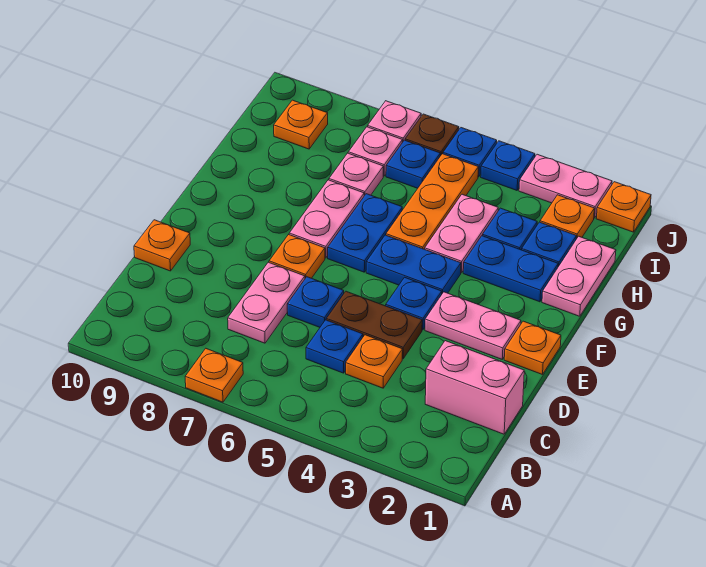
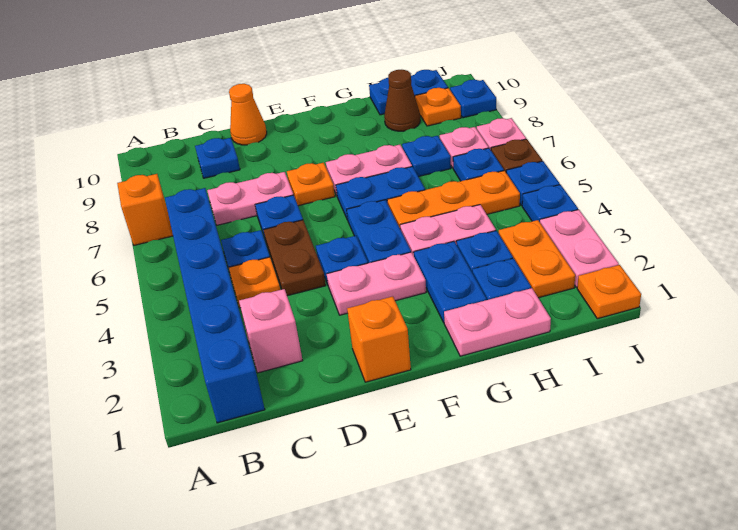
orange 1x1 plate [185,349,243,402] -> orange 1x1 brick [117,174,173,245]
none -> blue 1x6 brick [165,188,265,423]
pink 1x2 brick [425,341,524,434] -> pink 1x1 brick [239,289,303,373]
none -> blue 1x1 plate [195,138,240,178]
orange 1x1 plate [134,220,190,271] -> orange 1x1 cone [229,84,267,145]
orange 1x1 plate [504,321,561,375] -> orange 1x1 brick [347,296,411,382]
pink 1x2 plate [425,292,521,359] -> pink 1x2 plate turned to [327,252,426,315]
pink 1x1 plate [329,153,383,196] -> blue 1x1 plate [402,136,451,177]
none -> brown 1x1 cone [384,70,420,131]
none -> blue 1x2 plate [369,70,448,115]
orange 1x1 plate [540,195,594,239] -> orange 1x2 plate [499,220,575,298]
none -> blue 1x1 plate [450,80,496,118]

